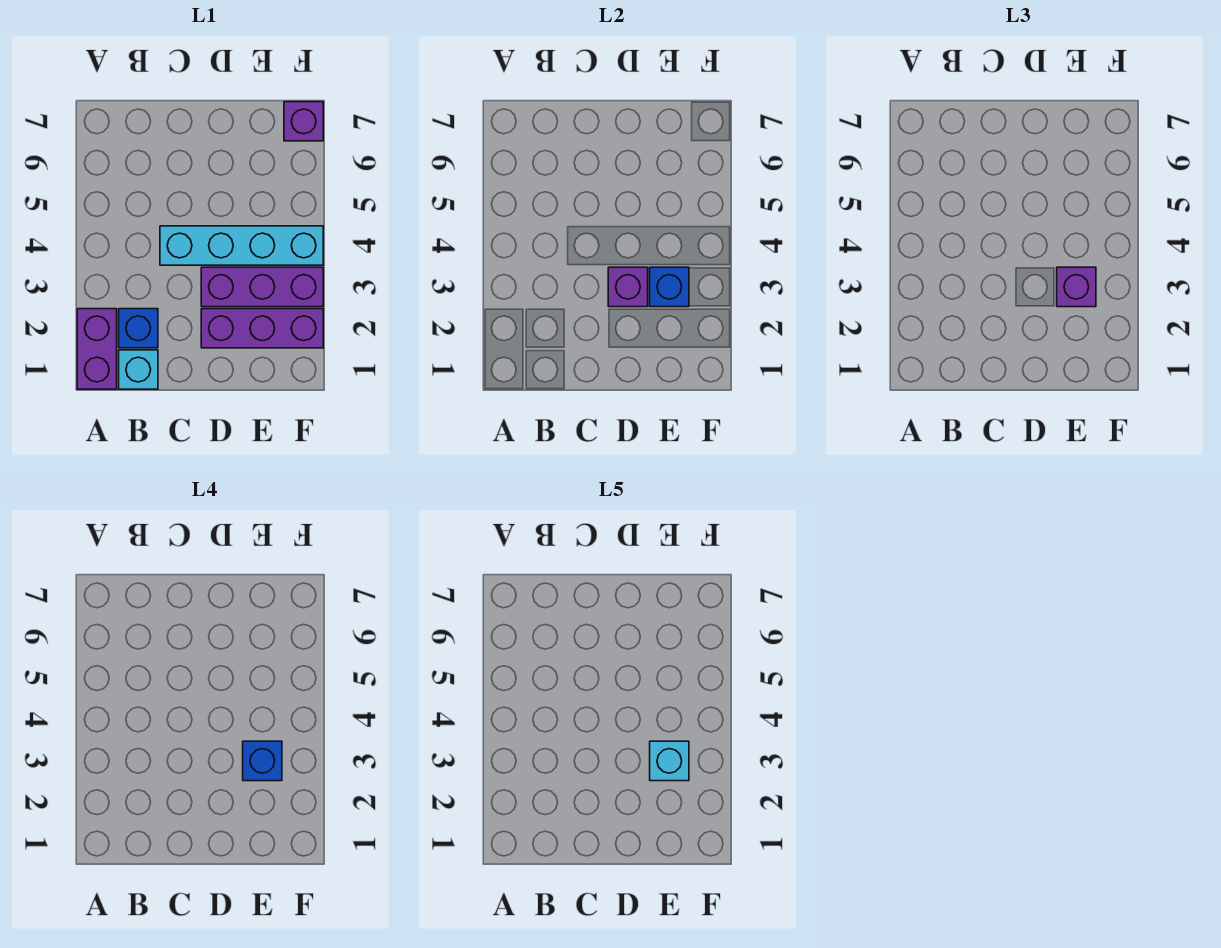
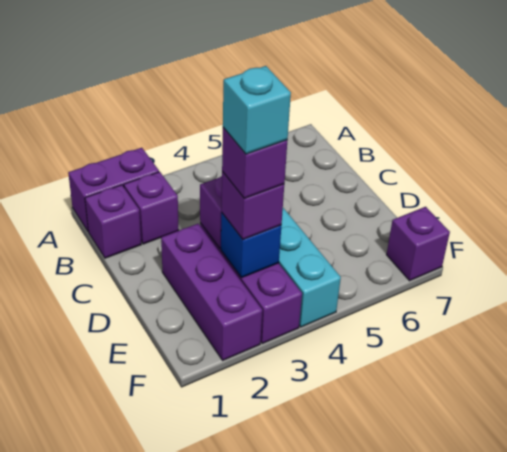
cyan 1x1 brick [119,350,158,389] -> purple 1x1 brick [85,185,141,258]
blue 1x1 brick [119,309,158,348] -> purple 1x1 brick [124,172,179,244]
blue 1x1 brick [243,741,282,781] -> purple 1x1 brick [222,127,287,198]

